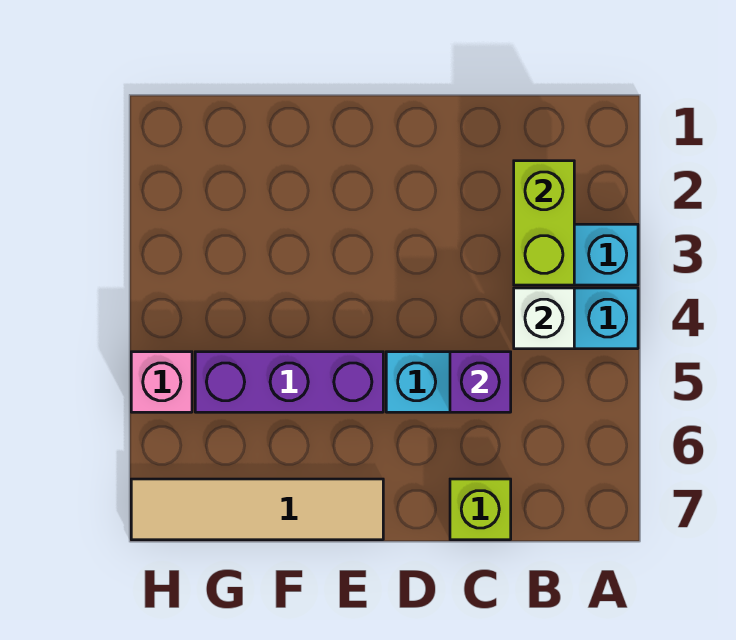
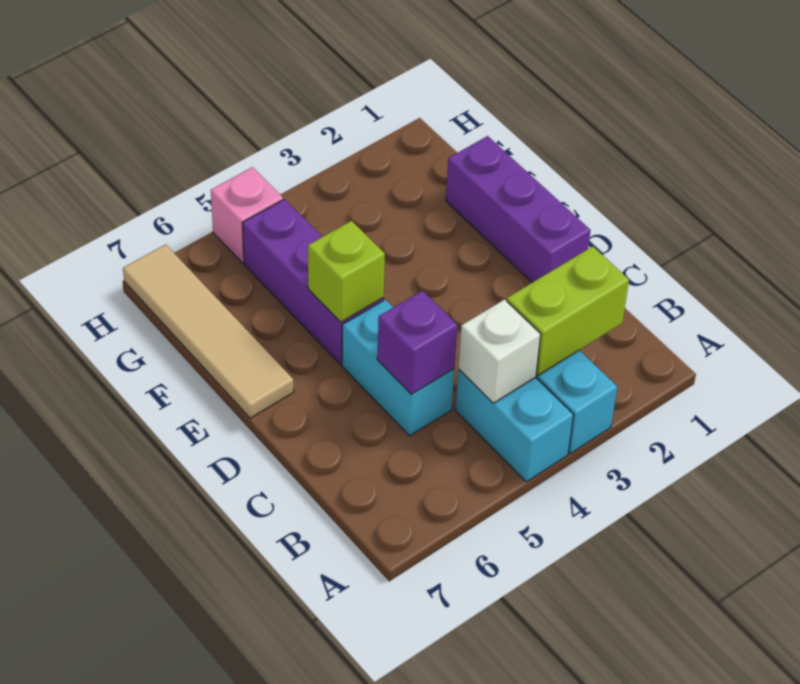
lime 1x1 brick [450,479,511,540] -> lime 1x1 brick moved to [308,221,385,322]
none -> purple 1x3 brick [446,136,591,283]

